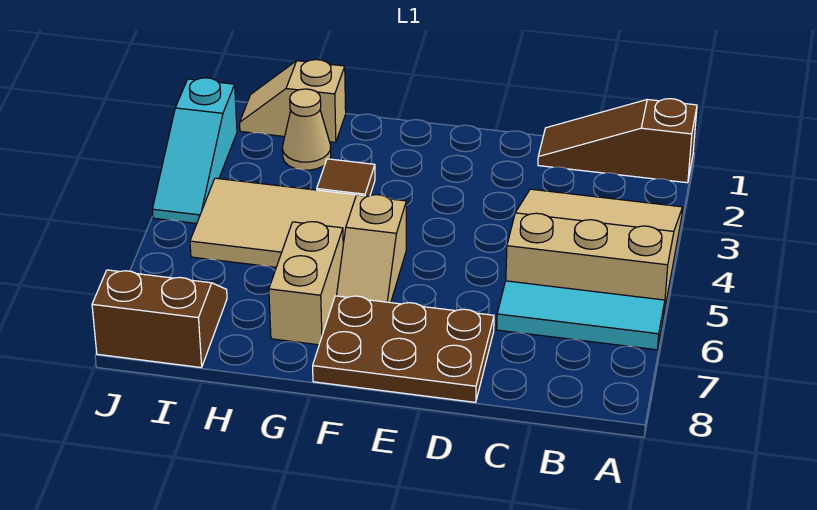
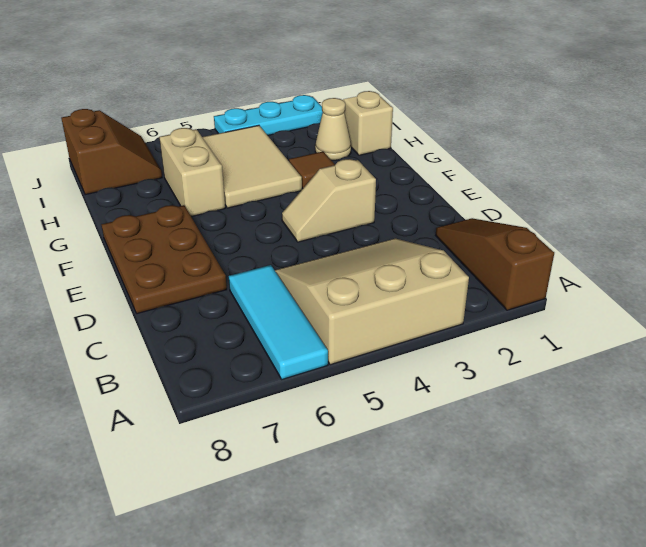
tan 3x3 slope [506,189,683,311] -> tan 3x3 slope turned to [275,239,469,365]
tan 1x2 slope [337,195,406,303] -> tan 1x2 slope moved to [282,159,376,242]
tan 1x2 brick [269,222,343,345] -> tan 1x2 brick turned to [159,128,225,217]
cyan 1x3 slope [152,78,237,223] -> cyan 1x3 plate [214,95,323,135]

